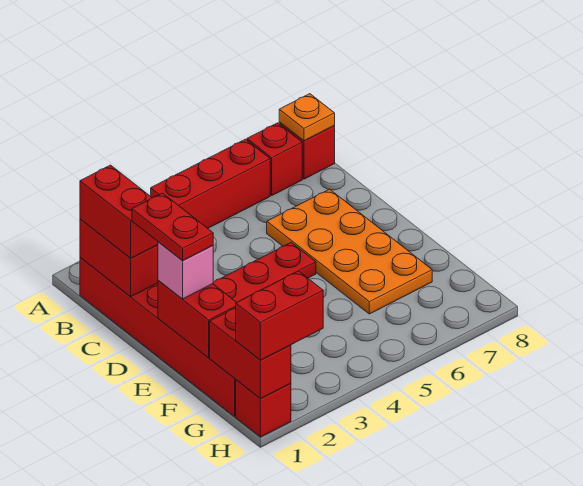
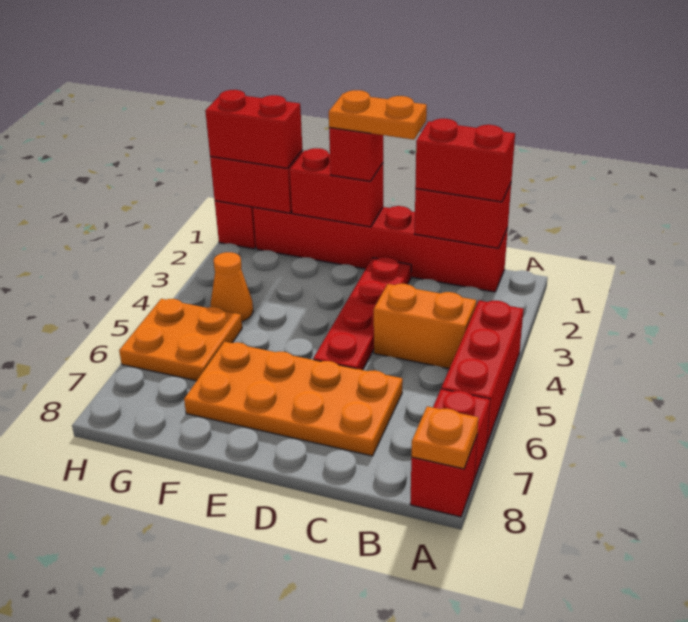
none -> orange 1x2 brick [374,284,476,369]
red 1x2 plate [132,193,213,261] -> orange 1x2 plate [329,90,427,140]
pink 1x1 brick [158,242,213,299] -> red 1x1 brick [329,128,383,181]
none -> orange 1x1 cone [210,252,253,322]
none -> orange 2x2 plate [119,299,242,381]
red 1x2 brick [236,271,323,360] -> red 1x2 brick turned to [205,90,302,168]

